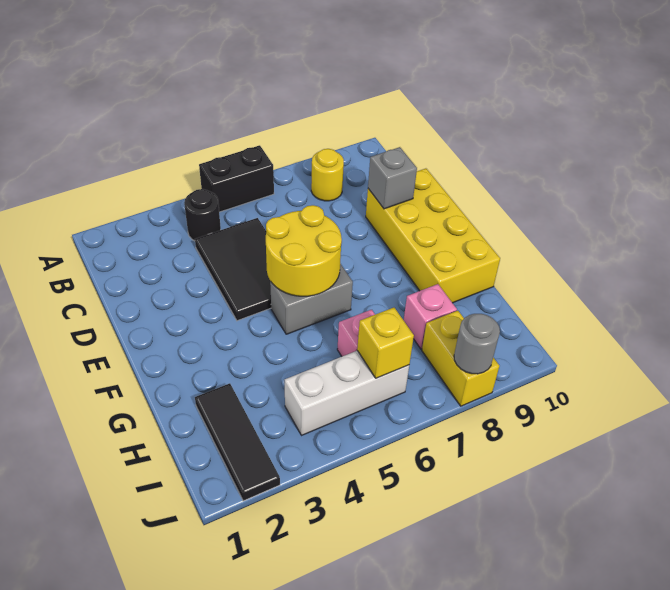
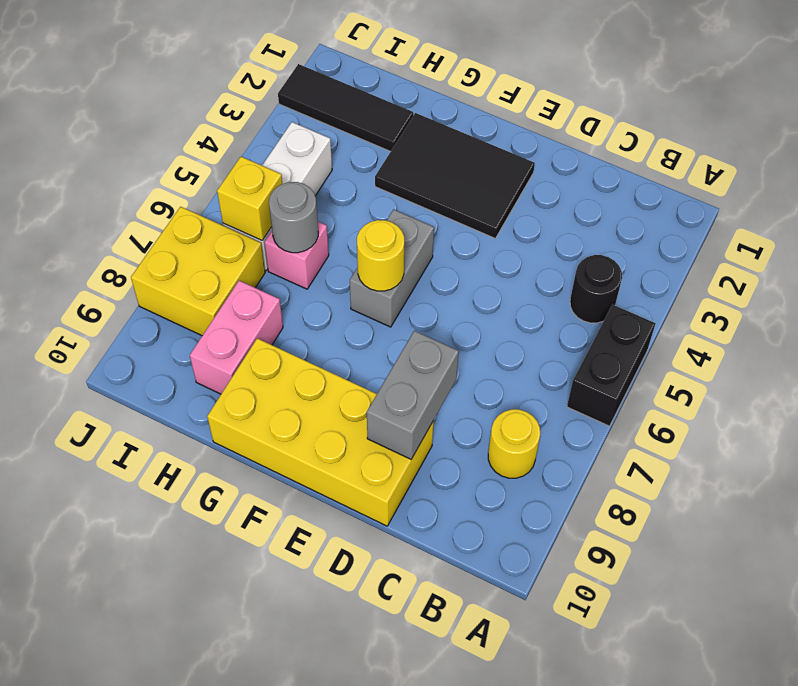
black 2x3 tile [195,218,271,321] -> black 2x3 tile moved to [375,113,535,239]
grey 1x1 brick [368,147,417,209] -> grey 1x2 brick [367,331,459,459]
yellow 2x2 round brick [266,205,342,296] -> yellow 1x1 round brick [357,220,404,291]
pink 1x1 brick [404,284,457,349] -> pink 1x2 brick [190,281,283,394]
yellow 1x2 brick [422,311,499,406] -> yellow 2x2 brick [131,207,265,336]
grey 1x1 round brick [454,314,500,374] -> grey 1x1 round brick moved to [269,182,318,253]

